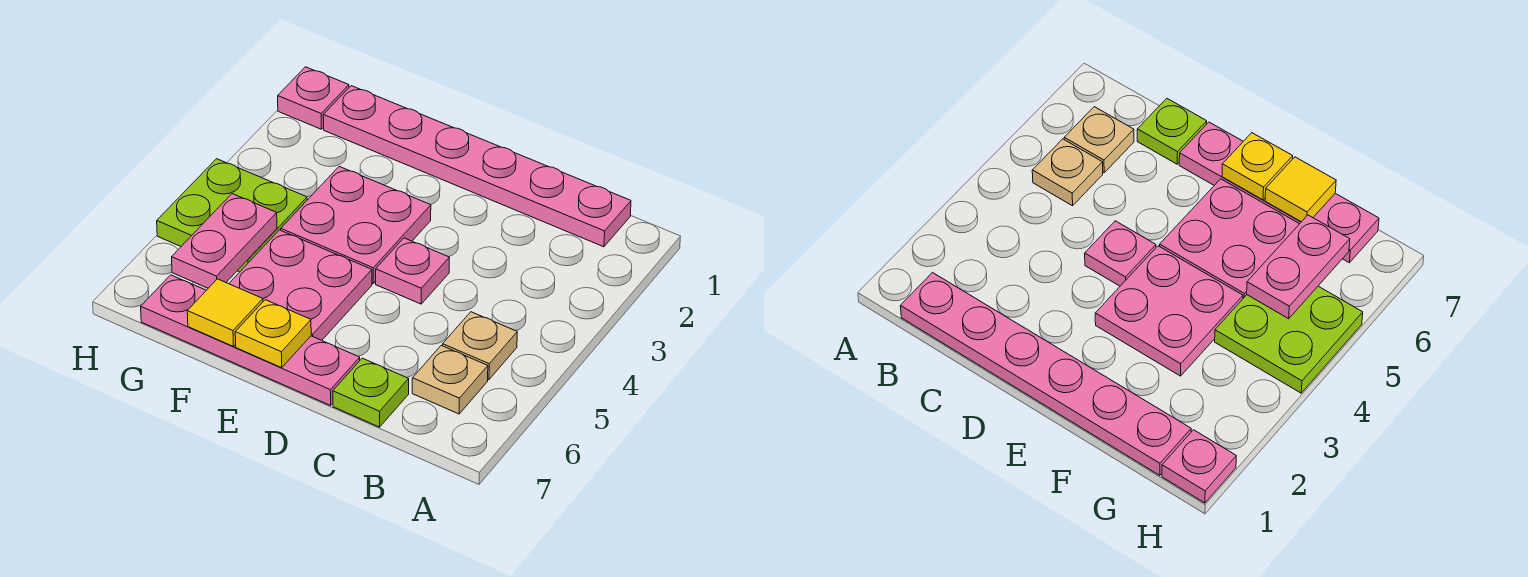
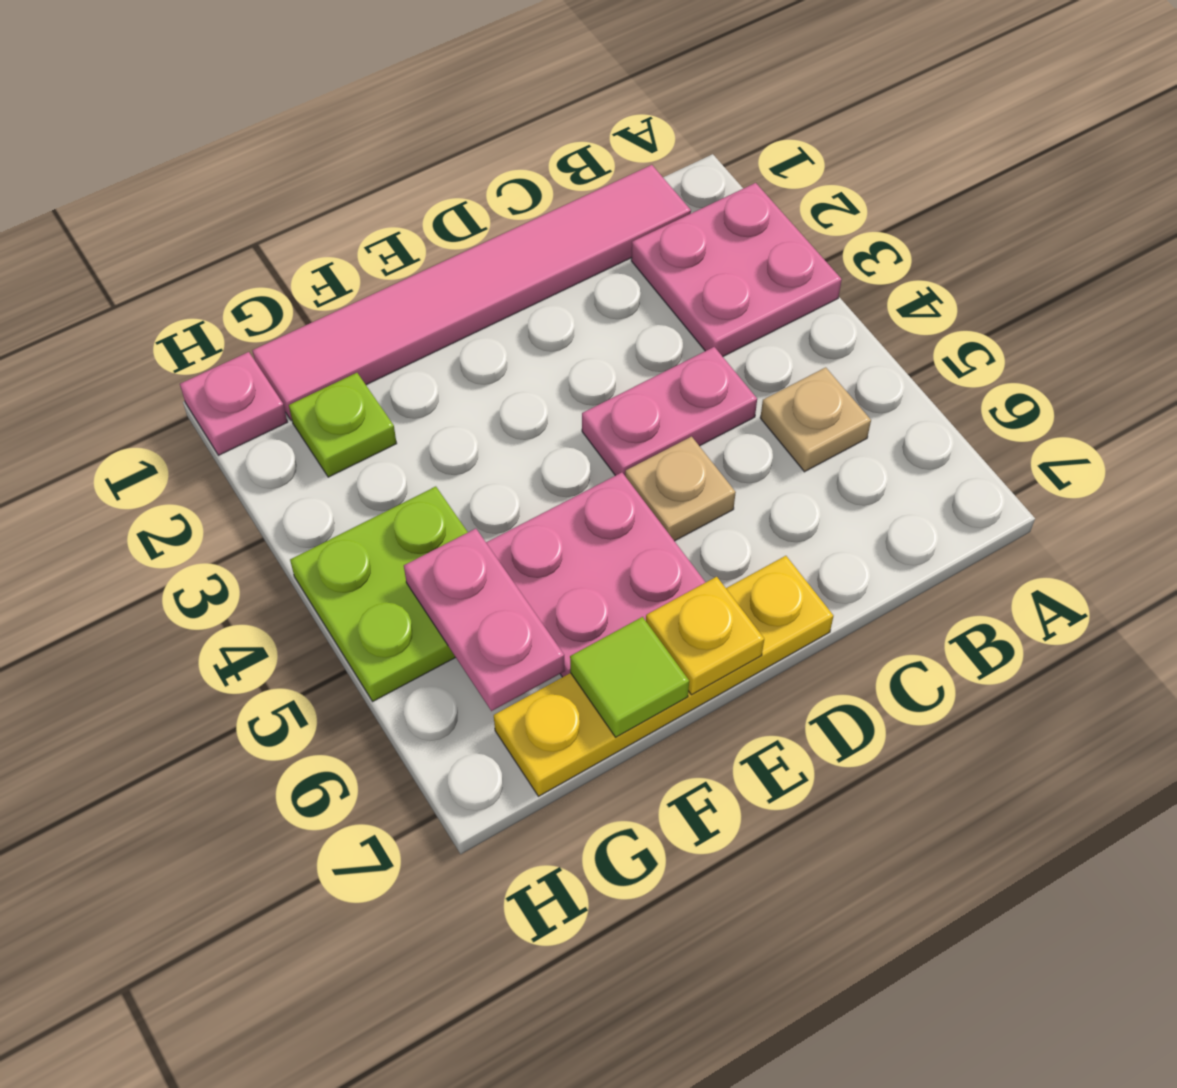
pink 1x6 plate [323,86,631,247] -> pink 1x6 tile [252,165,691,421]
tan 1x1 plate [412,345,488,414] -> tan 1x1 plate moved to [625,437,736,541]
lime 1x1 plate [333,358,409,427] -> lime 1x1 plate moved to [289,373,397,477]
pink 1x1 plate [376,238,449,304] -> pink 1x2 plate [582,347,757,476]
pink 1x4 plate [141,275,360,405] -> yellow 1x4 plate [494,556,834,796]
pink 2x2 plate [281,167,431,283] -> pink 2x2 plate moved to [631,183,842,357]
yellow 1x1 tile [187,279,263,346] -> lime 1x1 tile [570,617,689,737]

